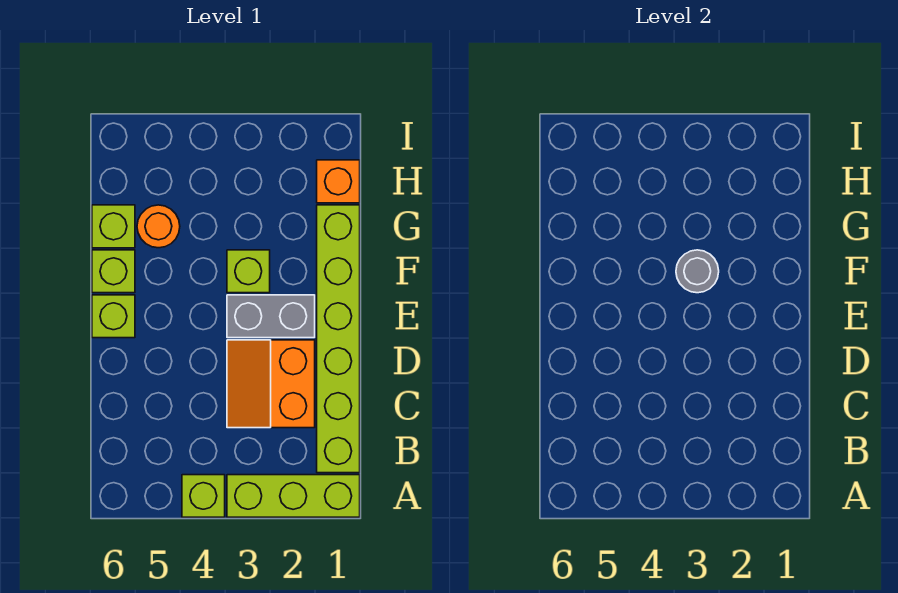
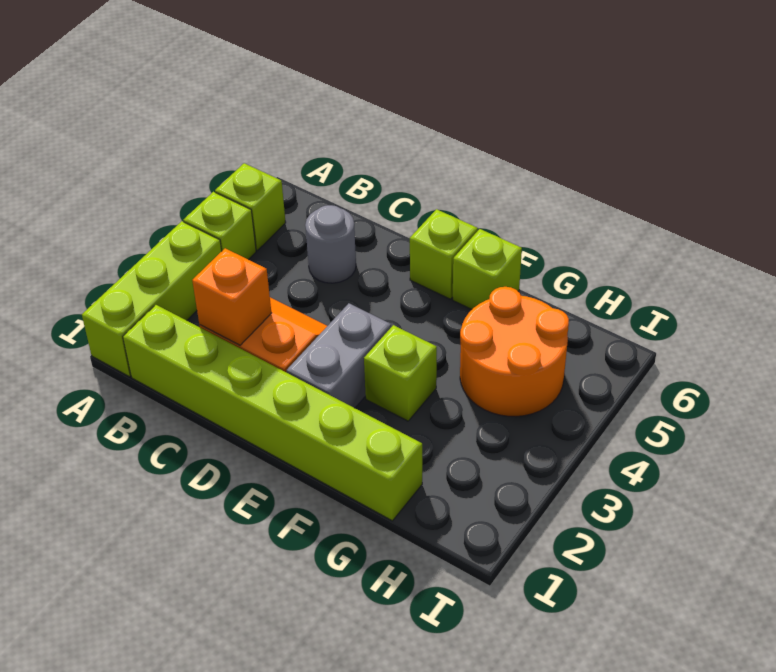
grey 1x1 round brick [676,250,719,293] -> grey 1x1 round brick moved to [305,205,356,283]
orange 1x1 round brick [137,205,180,248] -> orange 2x2 round brick [460,287,569,417]
lime 1x1 brick [92,205,135,248] -> lime 1x1 brick moved to [215,163,286,250]
orange 1x1 brick [317,160,360,203] -> orange 1x1 brick moved to [192,248,272,345]

